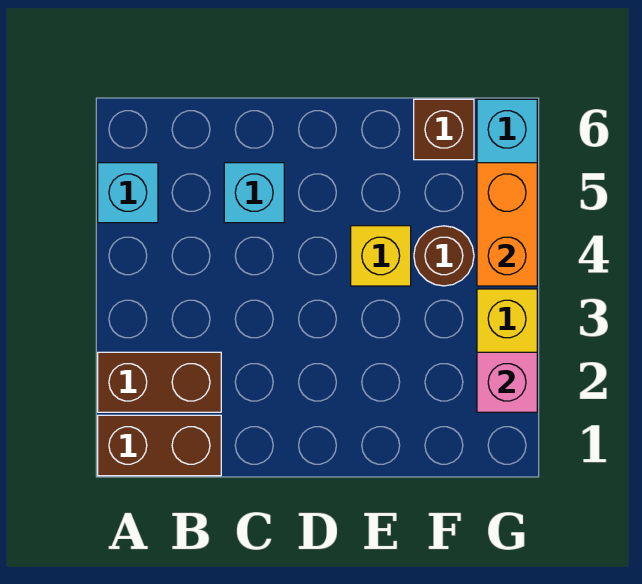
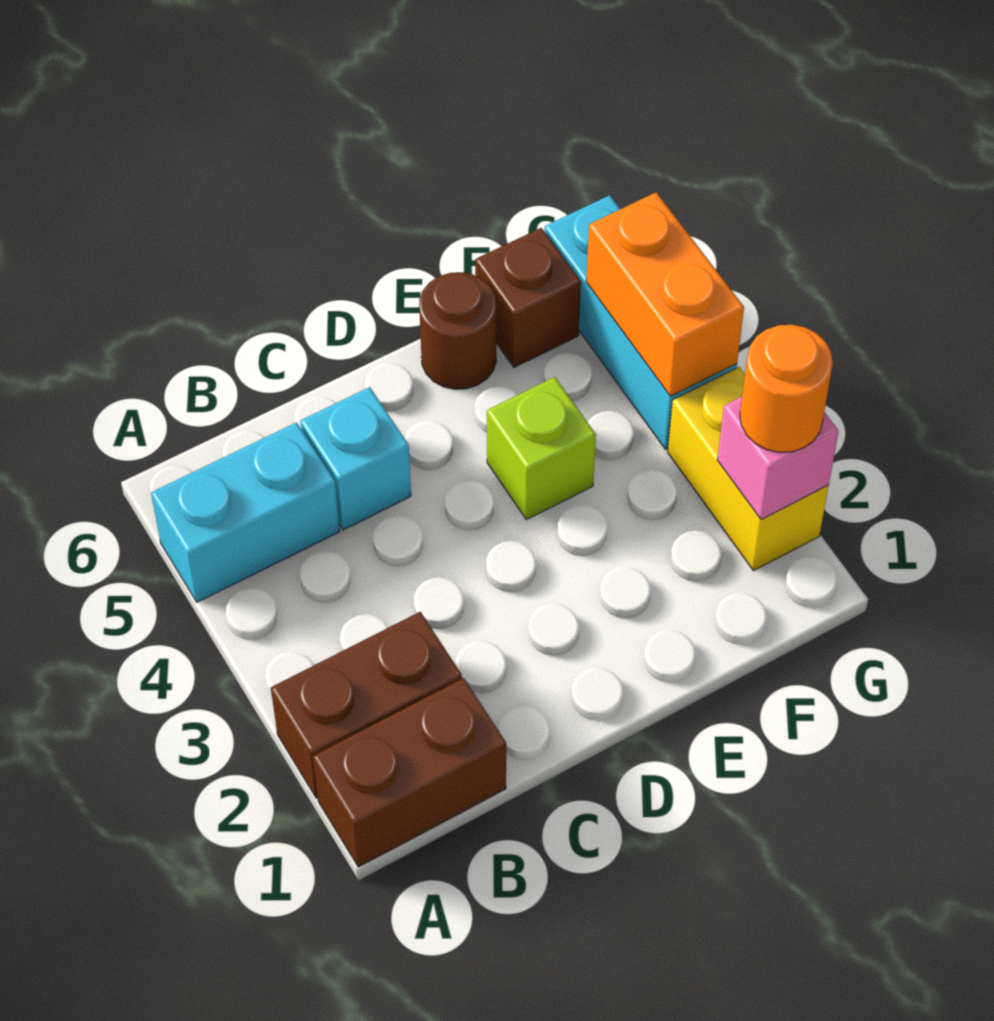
cyan 1x1 brick [98,163,158,223] -> cyan 1x2 brick [151,422,340,602]
yellow 1x1 brick [351,226,411,286] -> lime 1x1 brick [487,377,596,520]
brown 1x1 round brick [414,226,474,286] -> brown 1x1 round brick moved to [419,272,496,389]
none -> orange 1x1 round brick [740,325,833,452]

